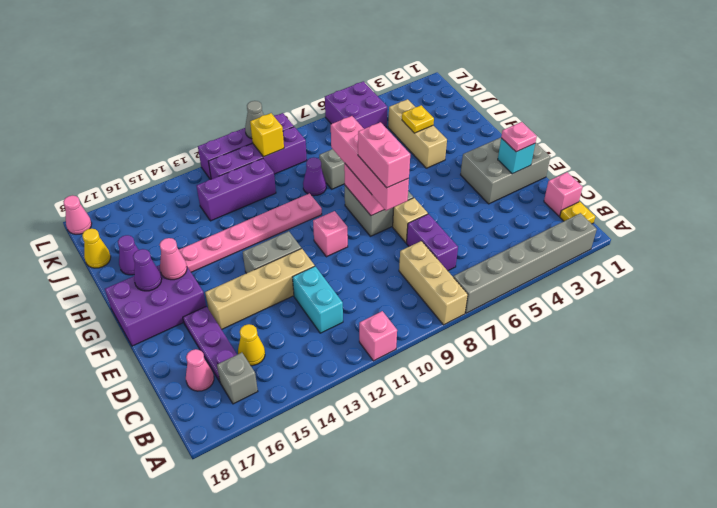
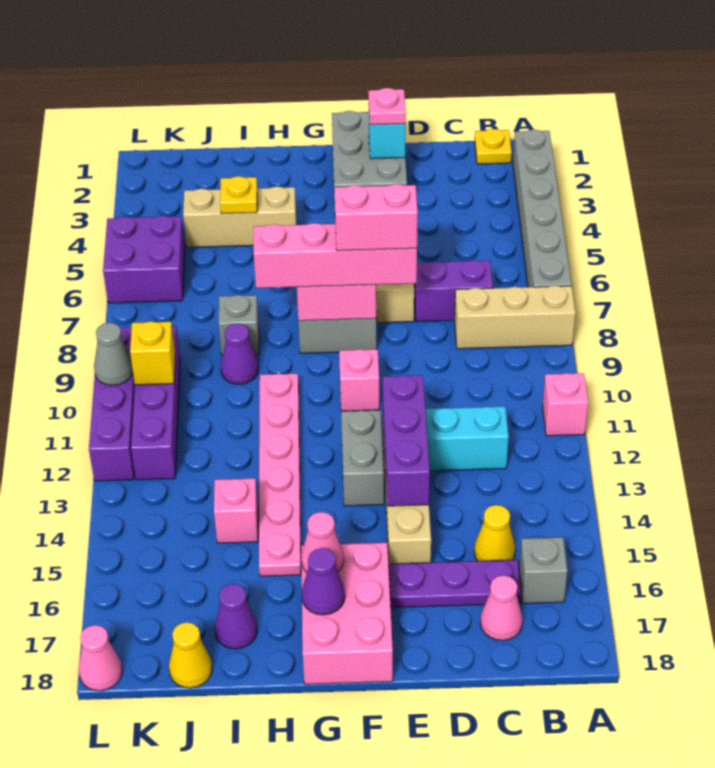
pink 1x1 brick [544,172,583,216] -> pink 1x1 brick moved to [214,478,258,543]
purple 2x3 brick [105,265,206,346] -> pink 2x3 brick [301,543,393,684]
purple 1x3 brick [197,158,276,221] -> purple 1x3 brick moved to [383,375,430,506]

